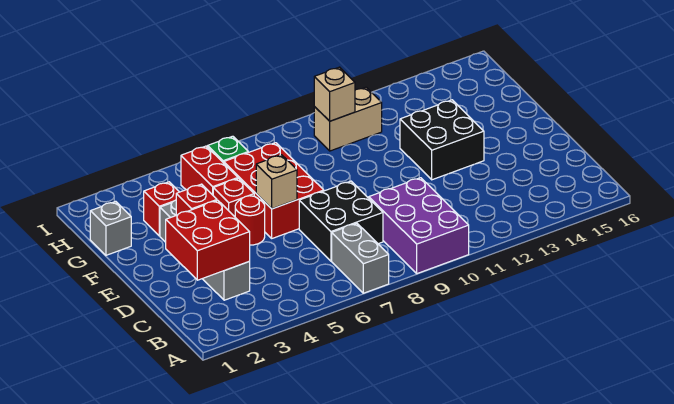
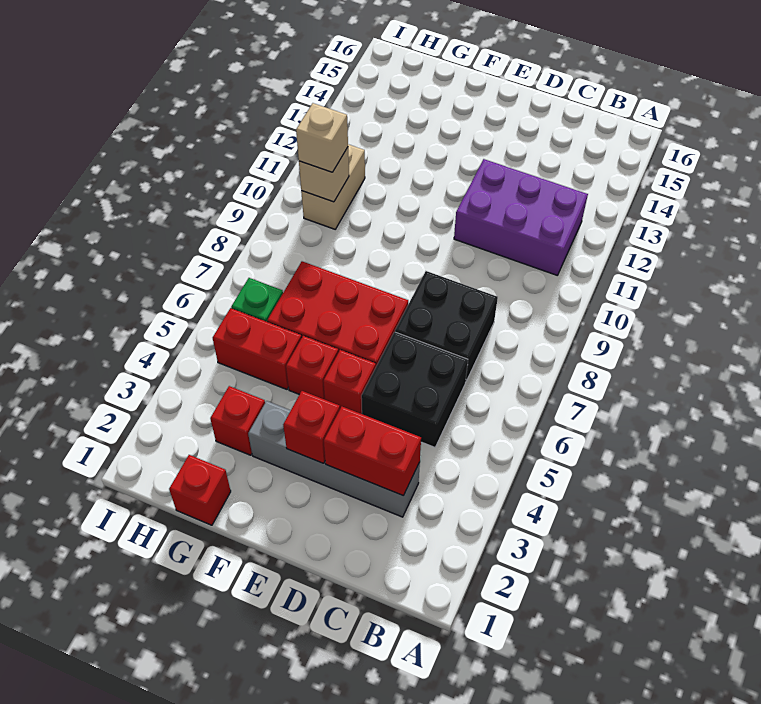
grey 1x2 brick [332,223,389,293] -> none
purple 2x3 brick [369,178,469,274] -> purple 2x3 brick moved to [454,159,588,275]
red 2x2 brick [166,200,250,280] -> red 1x2 brick [324,407,421,496]
red 1x1 round brick [235,196,265,245] -> red 1x1 brick [323,350,376,414]
tan 1x1 brick [256,155,297,209] -> tan 1x1 brick moved to [296,103,348,172]
black 2x2 brick [400,100,484,180] -> black 2x2 brick moved to [361,332,468,447]
grey 1x1 brick [90,201,131,255] -> red 1x1 brick [169,455,231,525]

